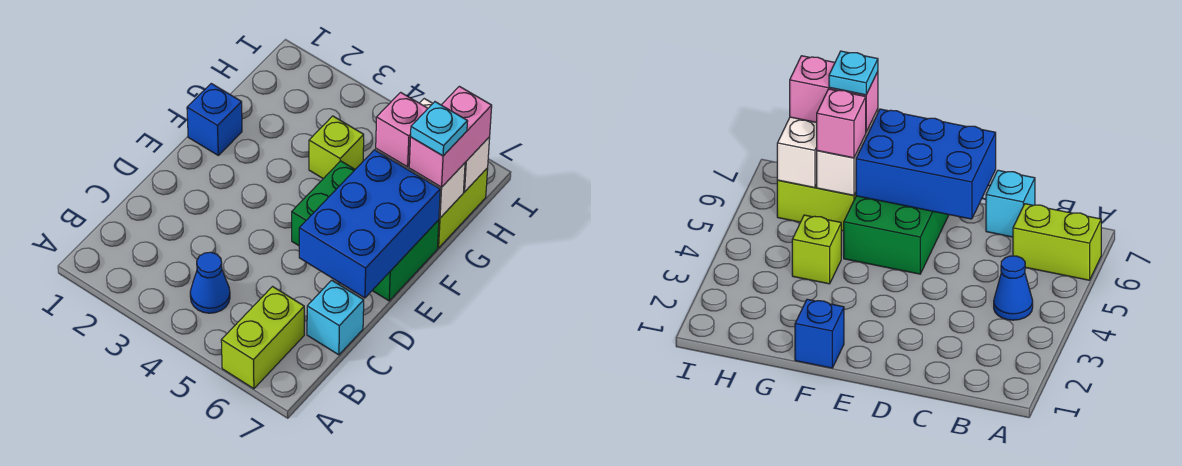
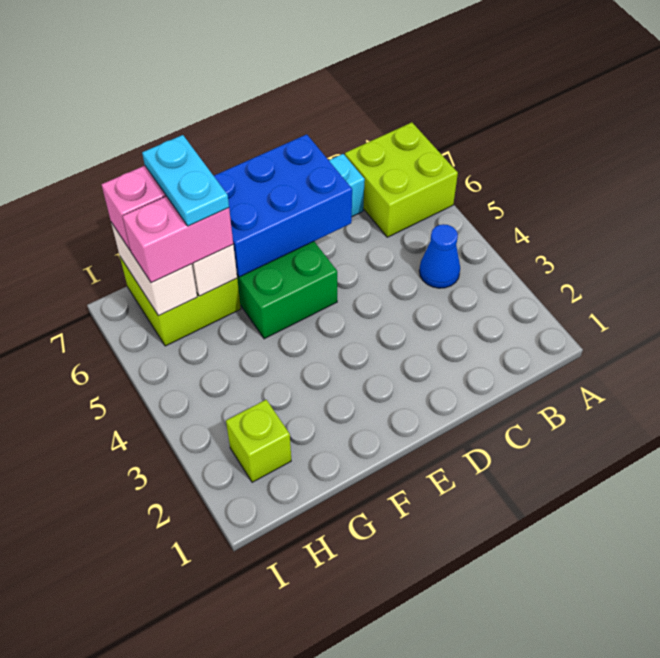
lime 1x2 brick [221,287,304,389] -> lime 2x2 brick [345,123,458,237]
blue 1x1 brick [187,84,242,155] -> none
lime 1x1 brick [309,116,364,179] -> lime 1x1 brick moved to [226,400,291,482]
pink 1x1 brick [376,92,428,167] -> pink 1x2 brick [123,196,233,283]
cyan 1x1 plate [411,102,468,156] -> cyan 1x2 plate [142,135,229,226]

